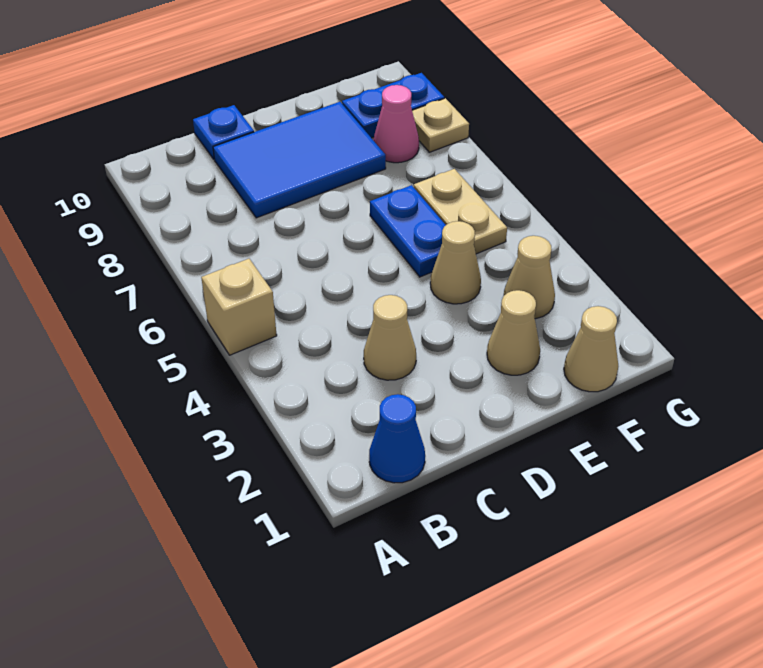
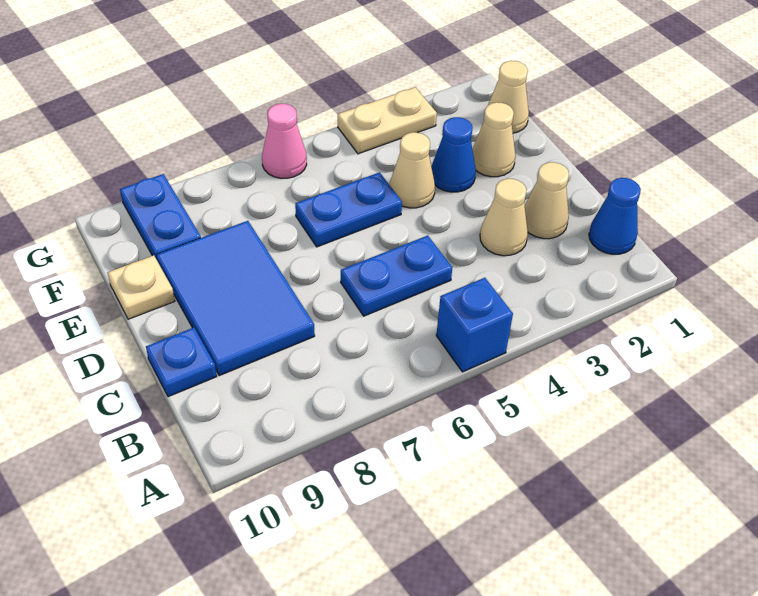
tan 1x1 brick [201,259,277,355] -> blue 1x1 brick [436,278,513,372]
none -> blue 1x2 plate [341,236,452,316]
none -> blue 1x1 cone [431,117,476,192]
tan 1x1 cone [504,236,555,319] -> tan 1x1 cone moved to [525,162,569,239]
tan 1x2 plate [414,169,507,254] -> tan 1x2 plate moved to [338,87,437,154]
pink 1x1 cone [373,85,419,163] -> pink 1x1 cone moved to [262,104,307,178]
tan 1x1 plate [412,98,469,152] -> tan 1x1 plate moved to [107,255,175,319]

